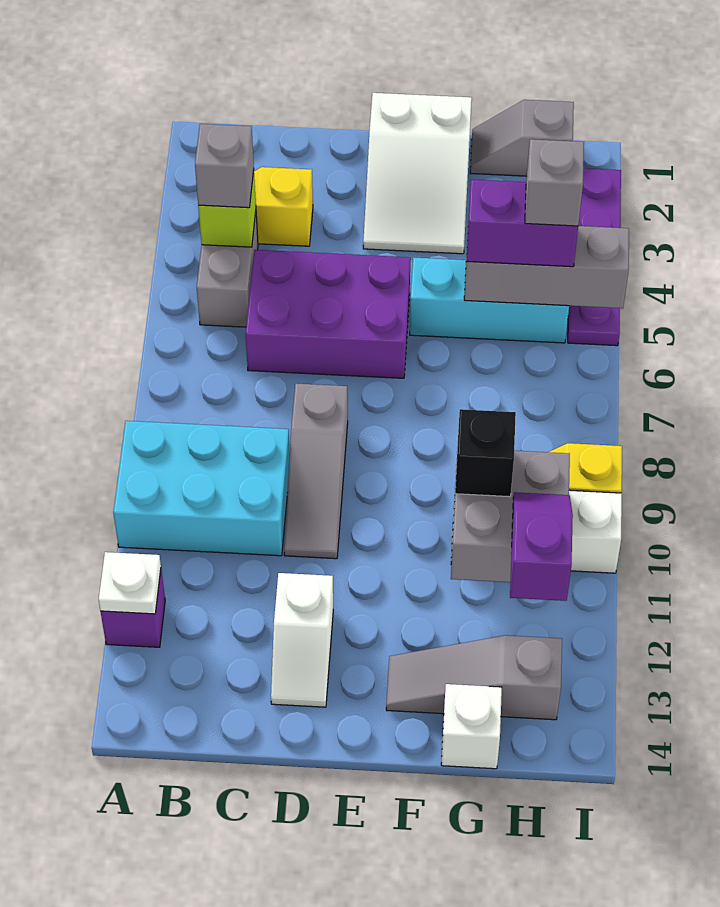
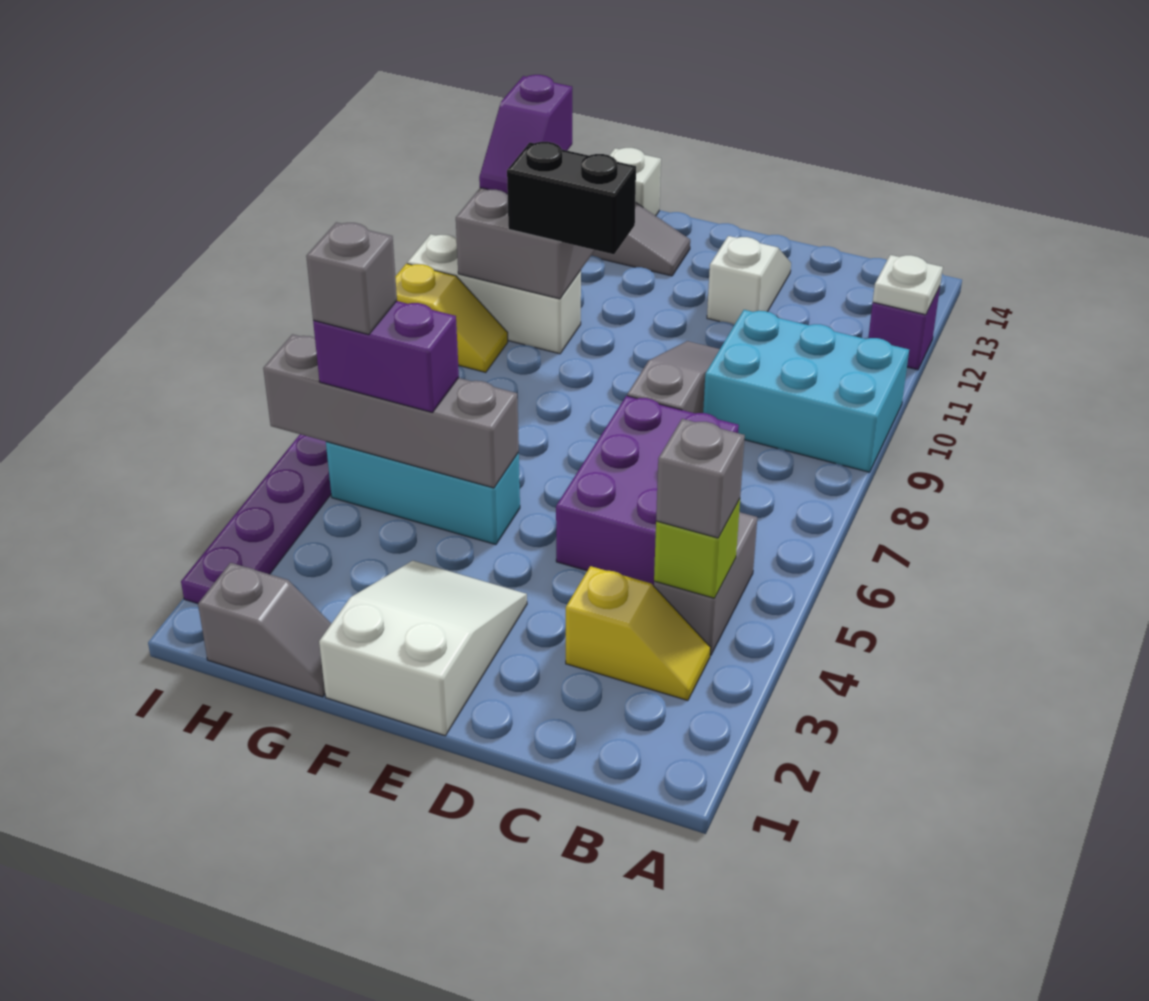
purple 2x3 brick [245,250,411,378] -> purple 2x3 brick turned to [556,396,739,586]
grey 1x3 brick [464,226,629,308] -> grey 1x4 brick [263,334,519,488]
black 1x1 brick [455,409,516,497] -> black 1x2 brick [507,142,636,254]

